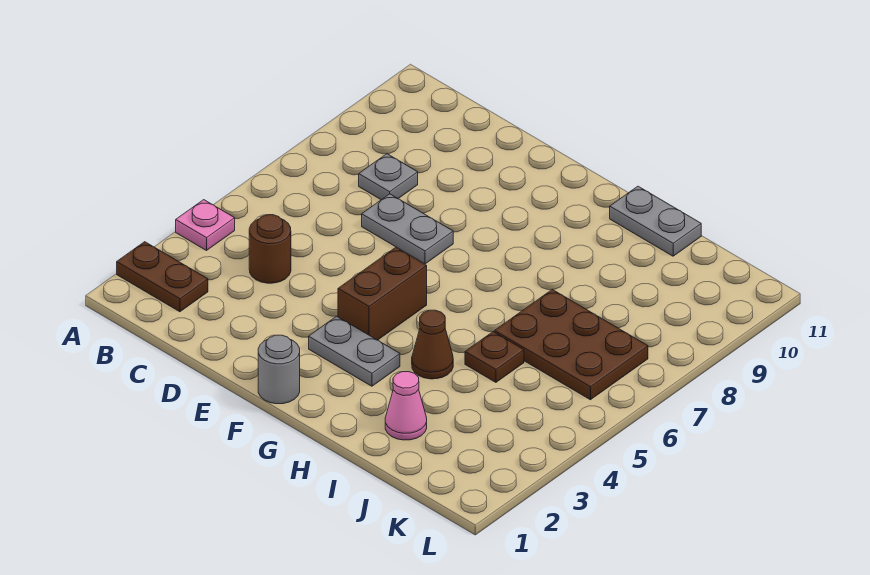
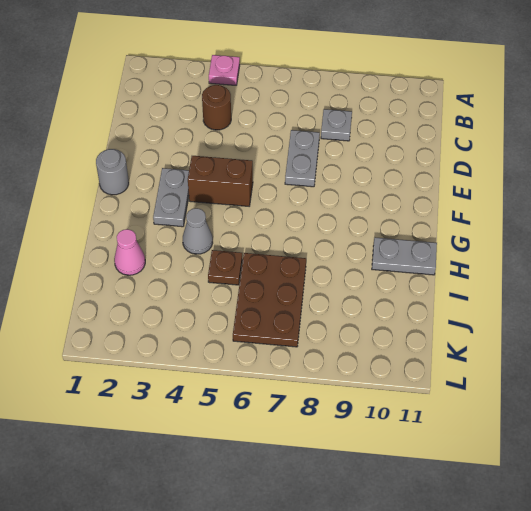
brown 1x2 plate [117,242,208,312] -> none
brown 1x1 cone [412,310,453,379] -> grey 1x1 cone [183,208,213,254]
grey 1x2 plate [610,186,701,256] -> grey 1x2 plate turned to [372,237,437,275]

